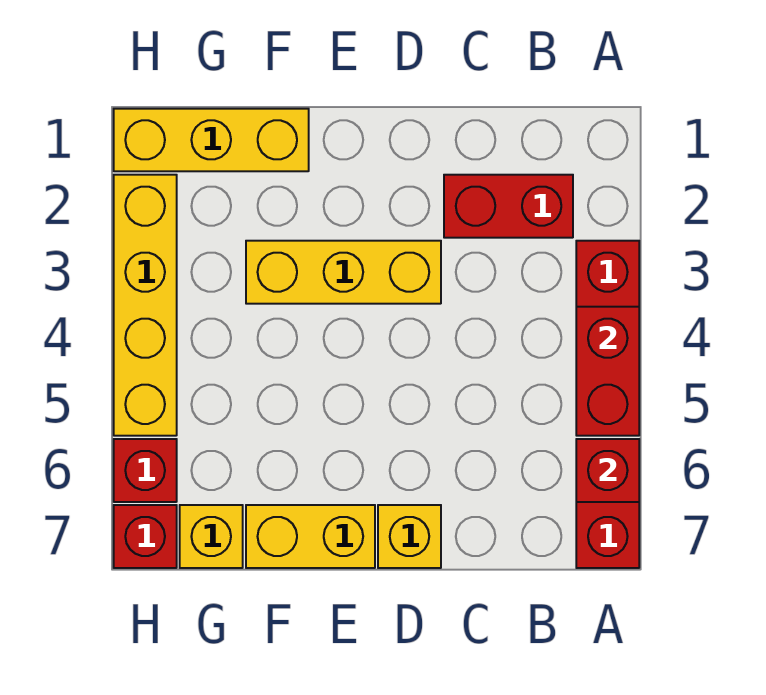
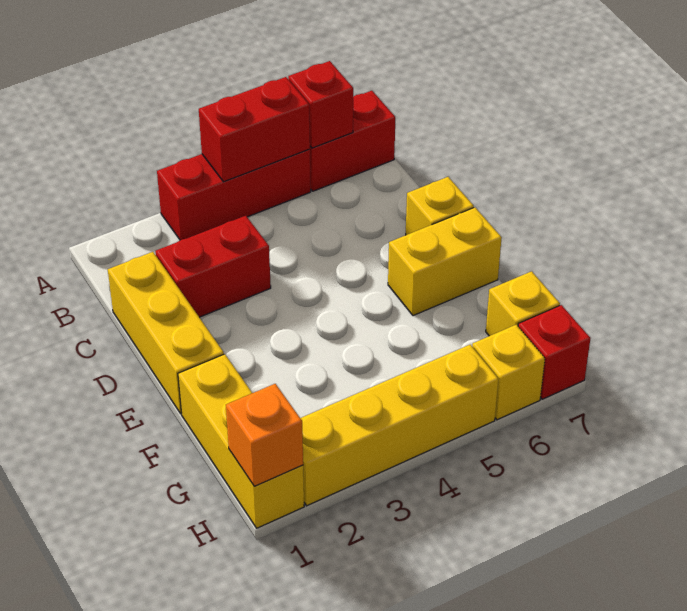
red 1x2 brick [444,175,573,238] -> red 1x2 brick turned to [155,216,271,317]
yellow 1x3 brick [246,241,441,304] -> yellow 1x3 brick moved to [108,252,224,414]
yellow 1x2 brick [246,505,375,568] -> yellow 1x2 brick turned to [388,207,502,316]
none -> orange 1x1 brick [226,384,303,486]
red 1x1 brick [114,439,177,502] -> yellow 1x1 brick [472,325,545,420]

